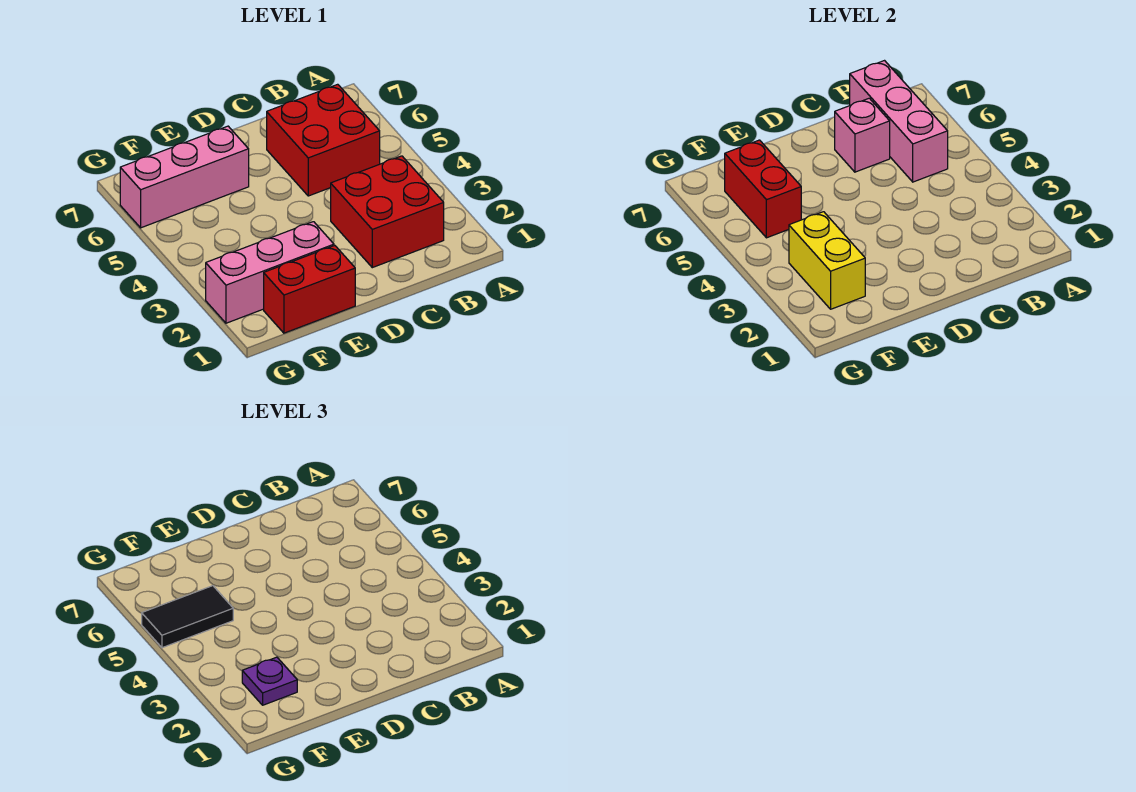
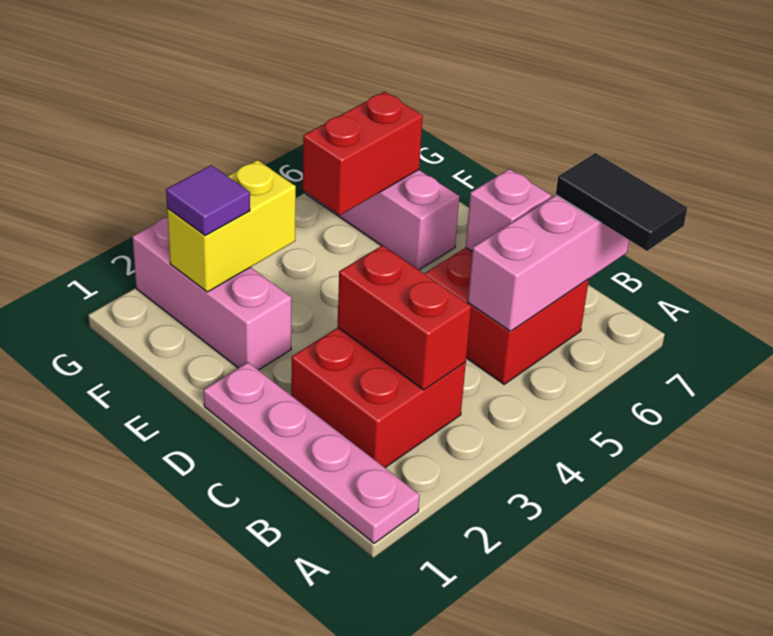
none -> pink 1x4 plate [204,362,420,543]
red 1x2 brick [264,246,355,333] -> red 1x2 brick moved to [338,245,471,390]
purple 1x1 plate [242,657,297,705] -> purple 1x1 tile [166,165,250,235]
black 1x2 tile [142,586,233,648] -> black 1x2 tile moved to [556,153,687,251]

